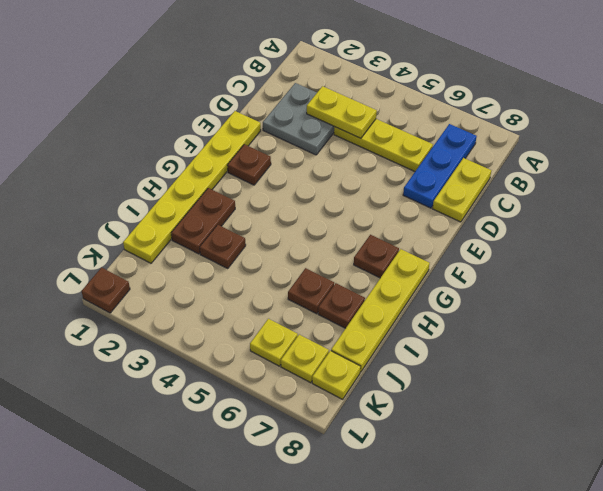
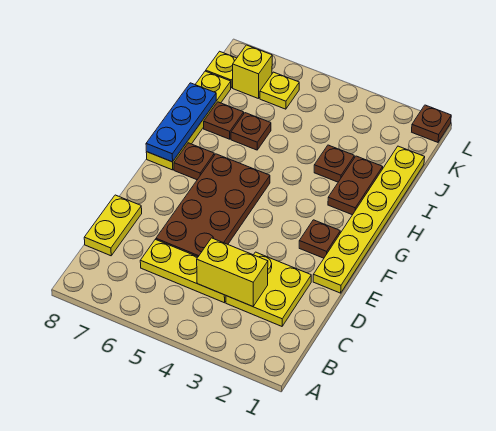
blue 1x3 plate [403,124,477,208] -> blue 1x3 plate moved to [146,83,216,162]
grey 2x2 plate [263,83,334,155] -> yellow 2x2 plate [226,252,311,326]
yellow 1x2 plate [307,86,377,138] -> yellow 1x2 brick [197,238,268,306]
none -> brown 2x4 plate [156,154,270,257]
yellow 1x1 plate [281,335,329,383] -> yellow 1x1 brick [233,45,272,99]

